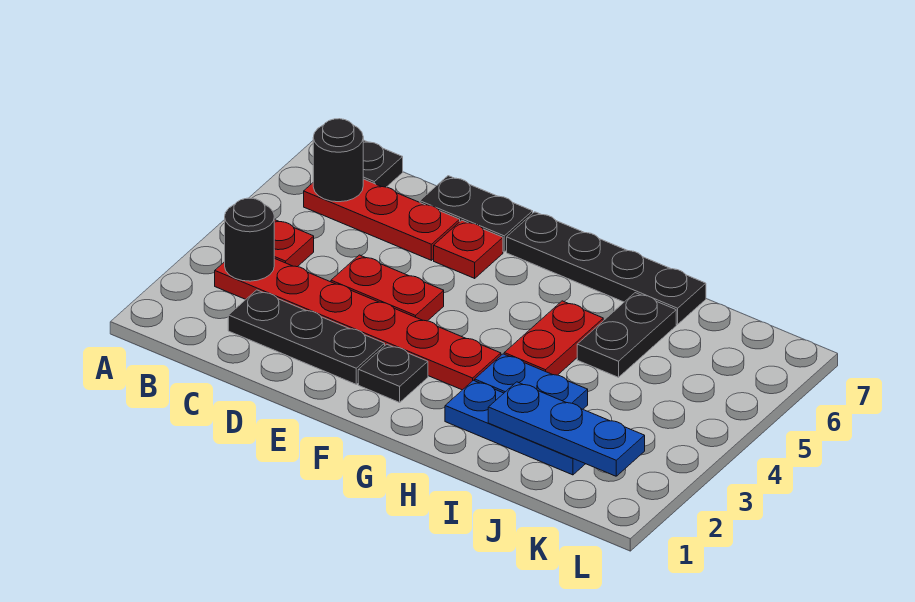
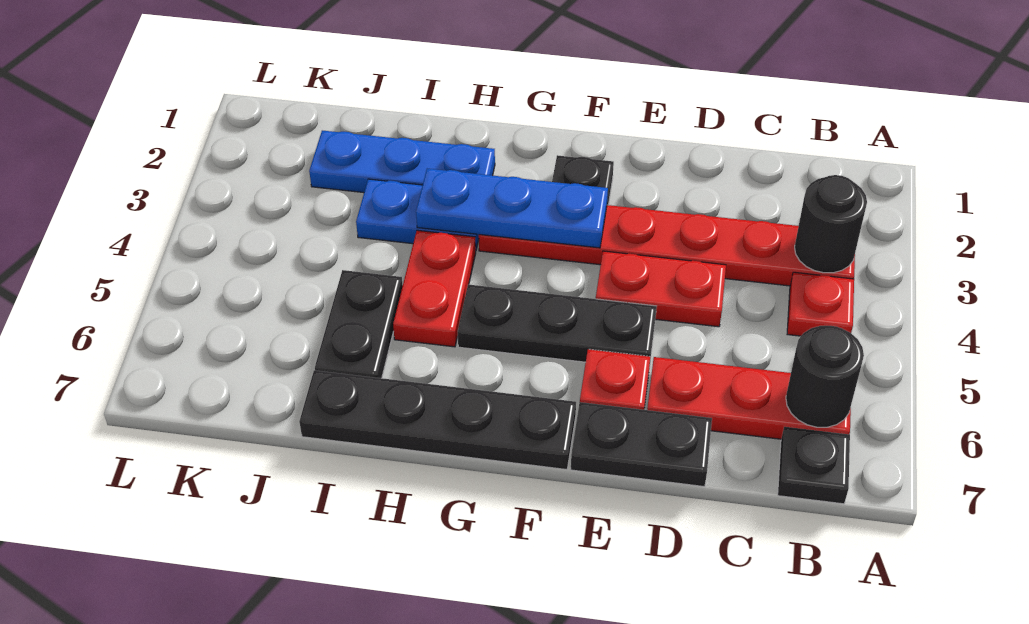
black 1x3 plate [228,290,385,384] -> black 1x3 plate moved to [458,284,657,362]
blue 1x3 plate [488,382,645,476] -> blue 1x3 plate moved to [416,169,608,248]

